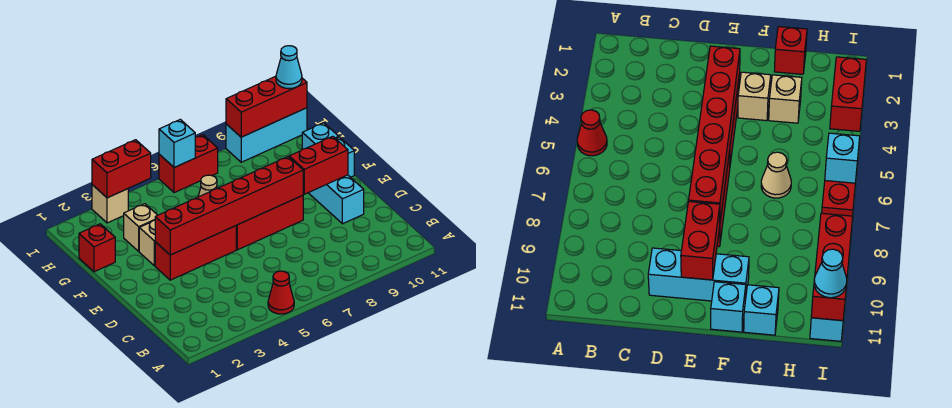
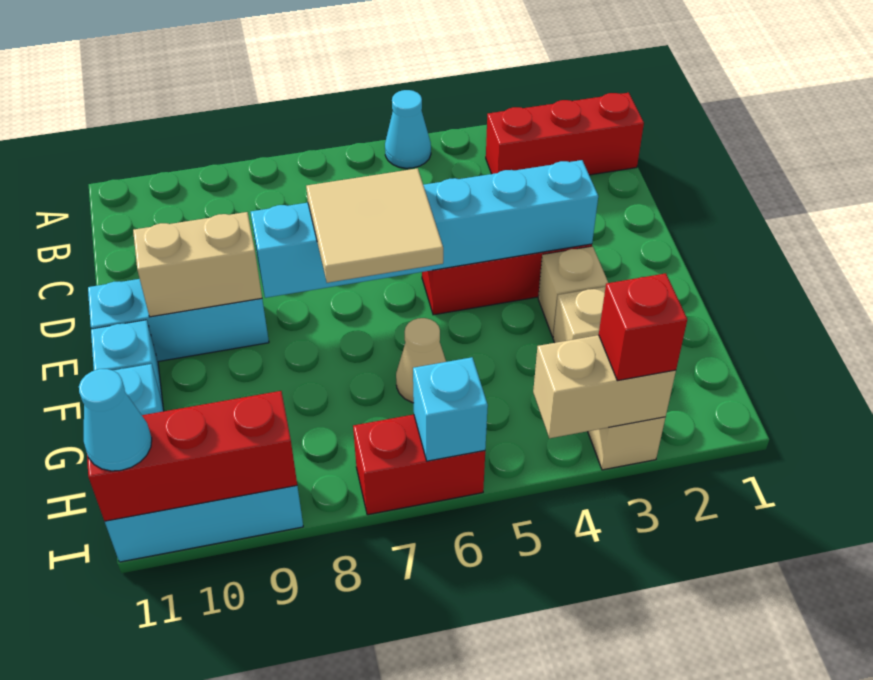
red 1x1 cone [268,271,294,314] -> cyan 1x1 cone [385,90,431,168]
cyan 1x3 brick [309,175,364,224] -> cyan 1x3 brick turned to [88,279,269,362]
red 1x6 brick [155,157,303,255] -> cyan 1x6 brick [251,160,598,298]
red 1x3 brick [236,195,303,250] -> red 1x3 brick moved to [486,93,644,175]
none -> tan 2x2 tile [306,168,443,283]
red 1x2 brick [289,136,348,194] -> tan 1x2 brick [133,212,262,317]
red 1x1 brick [79,224,115,272] -> red 1x1 brick moved to [599,273,687,381]
red 1x2 brick [92,140,151,198] -> tan 1x2 brick [533,335,676,438]

